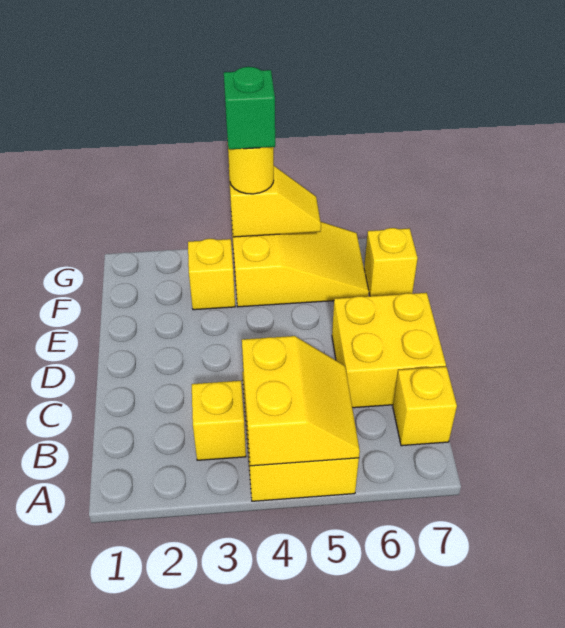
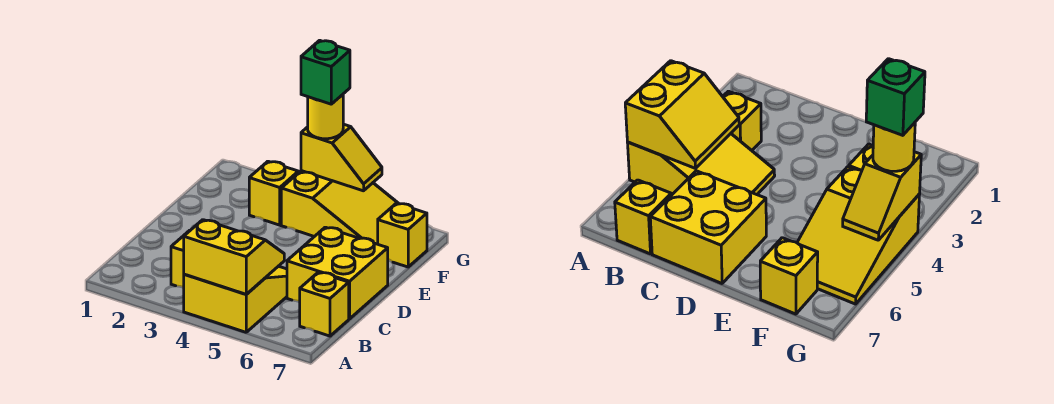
yellow 2x2 slope [242,336,360,466] -> yellow 2x2 slope turned to [184,220,284,294]

